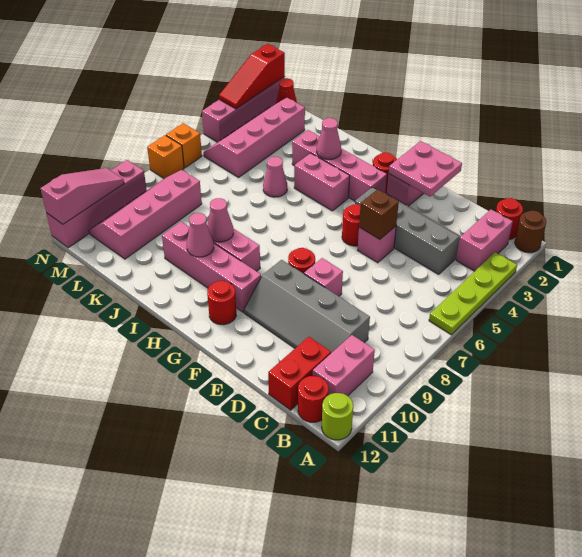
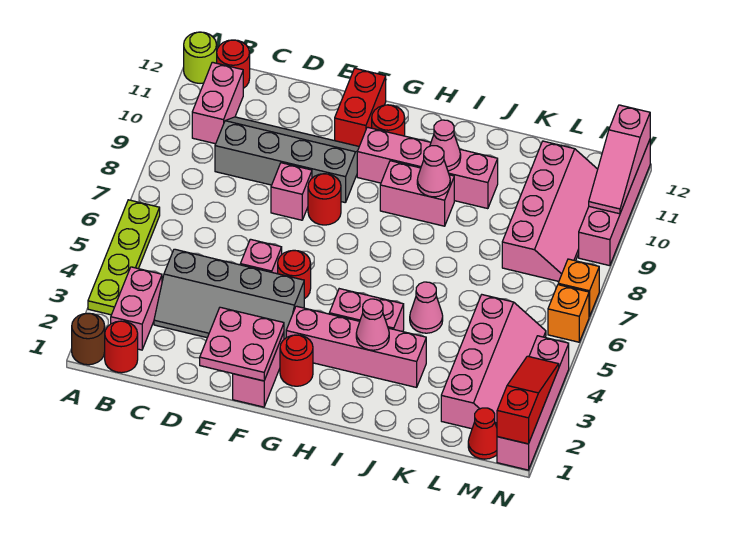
red 1x2 brick [268,337,331,410] -> red 1x2 brick moved to [335,68,386,146]
brown 1x1 brick [359,189,399,240] -> none

